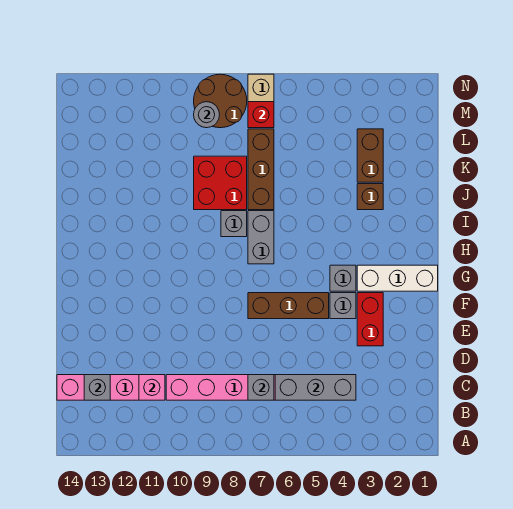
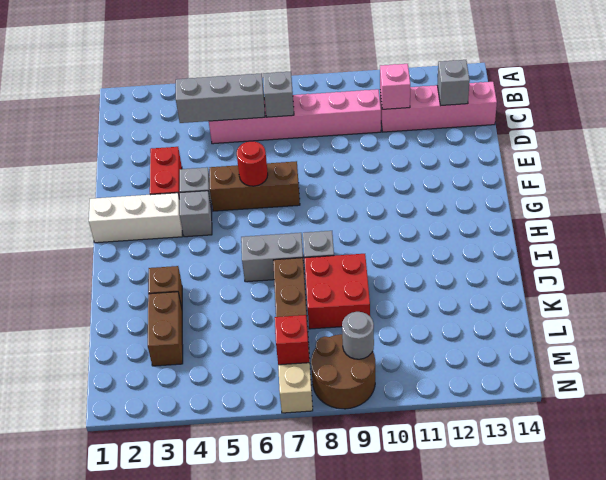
none -> red 1x1 round brick [237,141,268,186]
grey 1x2 brick [248,211,274,264] -> grey 1x2 brick turned to [241,233,304,282]

